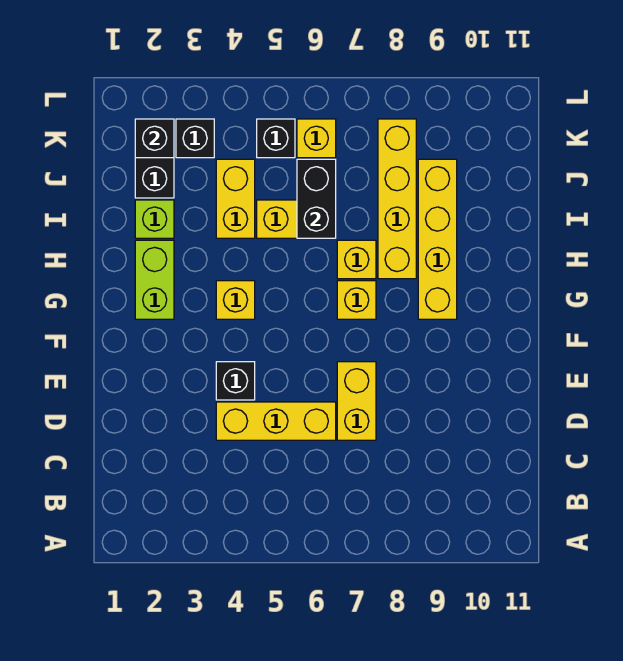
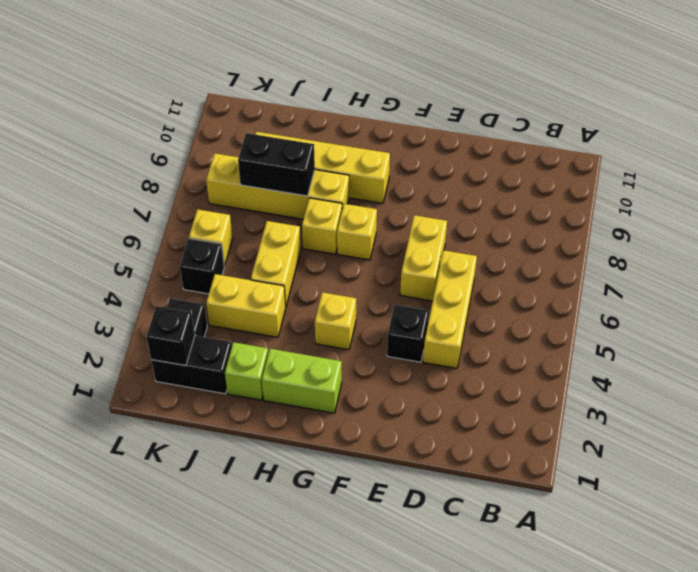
yellow 1x2 brick [337,362,376,440] -> yellow 1x2 brick turned to [400,215,447,301]
black 1x2 brick [297,159,336,238] -> black 1x2 brick moved to [238,133,315,196]

